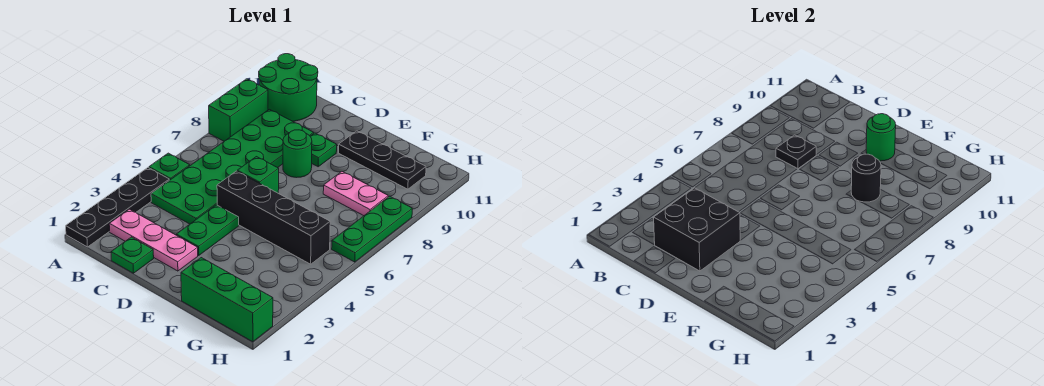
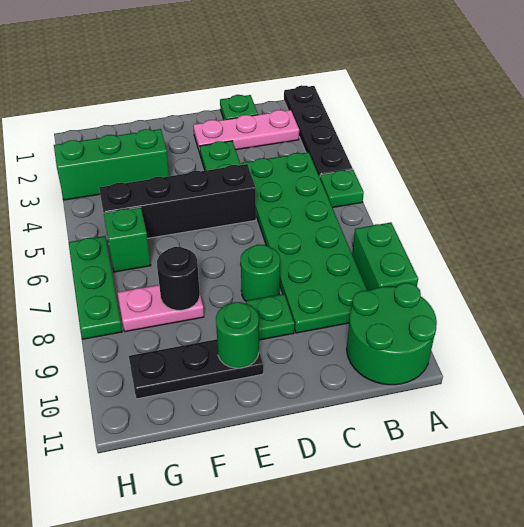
black 2x2 brick [654,188,740,271] -> none
black 1x1 plate [776,135,816,169] -> none
green 1x1 brick [237,157,279,193] -> green 1x1 brick moved to [104,207,151,272]
green 1x3 brick [181,258,273,342] -> green 1x3 brick moved to [54,129,169,200]

